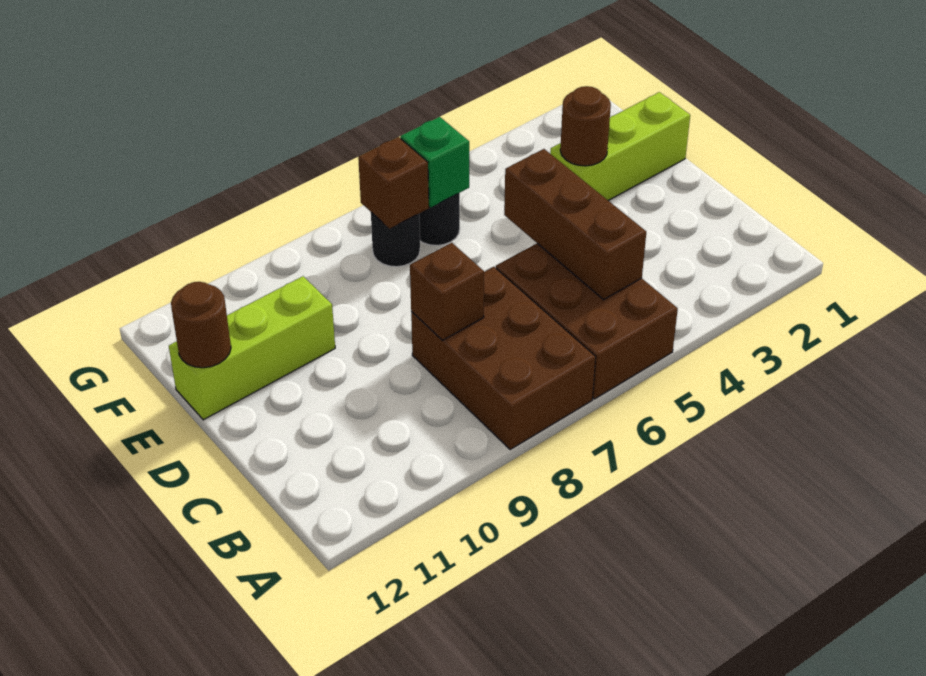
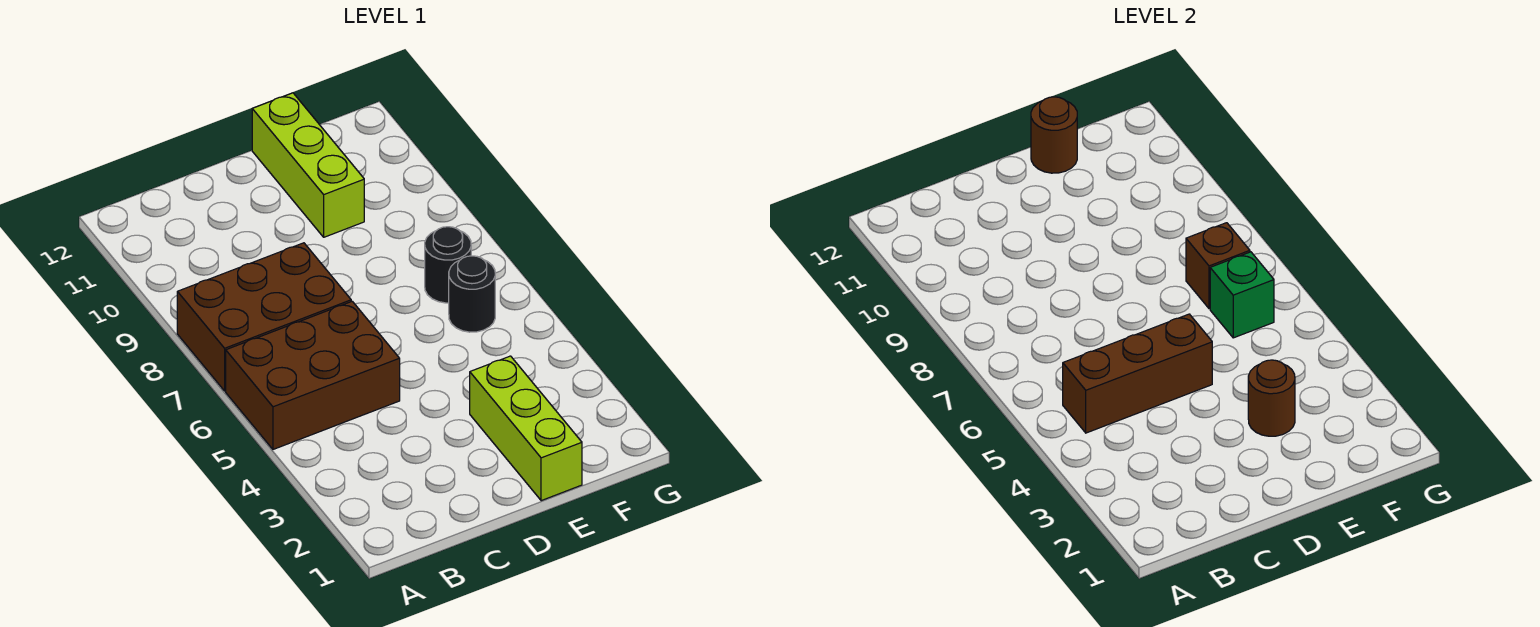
brown 1x1 brick [410,243,484,340] -> none

